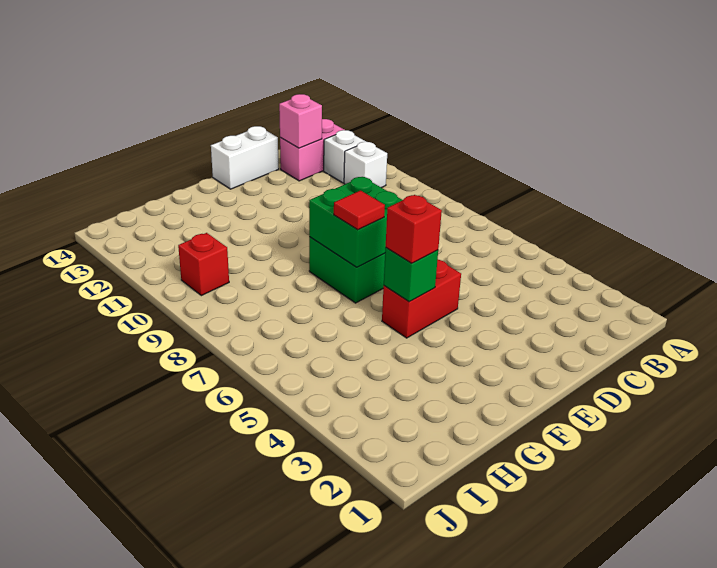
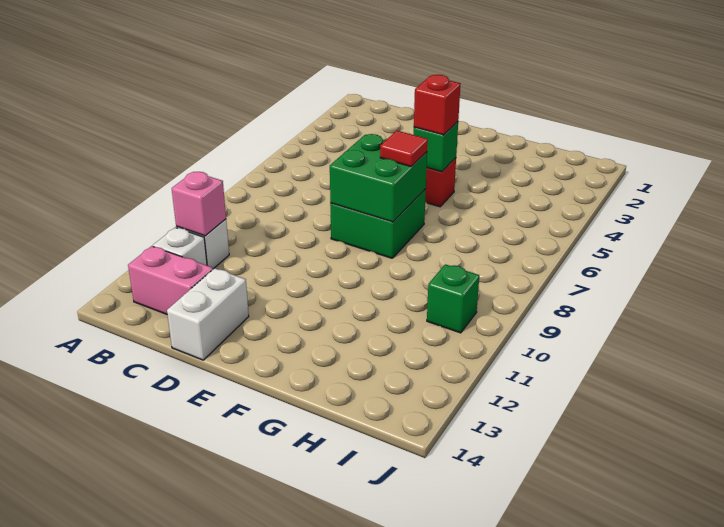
pink 1x1 brick [279,94,322,148] -> pink 1x1 brick moved to [172,172,226,236]
white 1x2 brick [211,126,279,189] -> white 1x2 brick turned to [167,268,249,360]
red 1x1 brick [178,233,229,296] -> green 1x1 brick [427,264,479,333]

